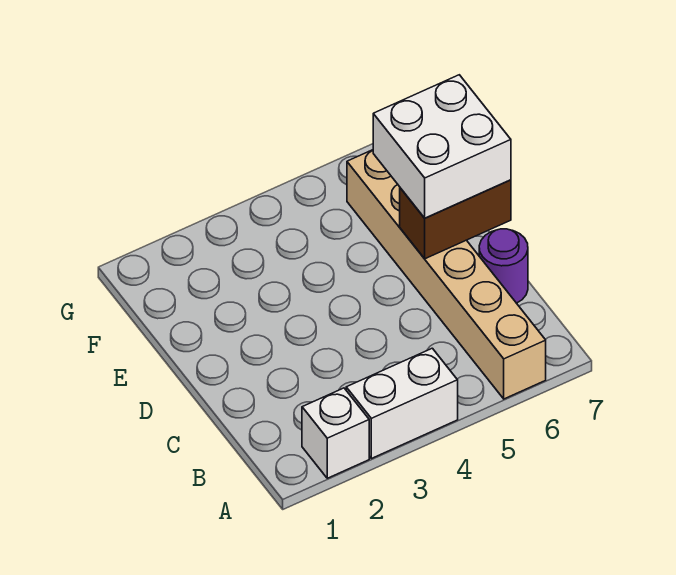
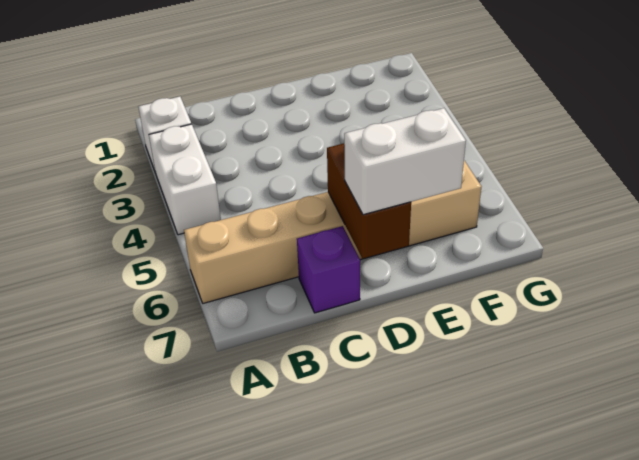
purple 1x1 round brick [479,229,528,303] -> purple 1x1 brick [297,226,360,313]
white 2x2 brick [373,75,511,218] -> white 1x2 brick [344,108,466,215]

